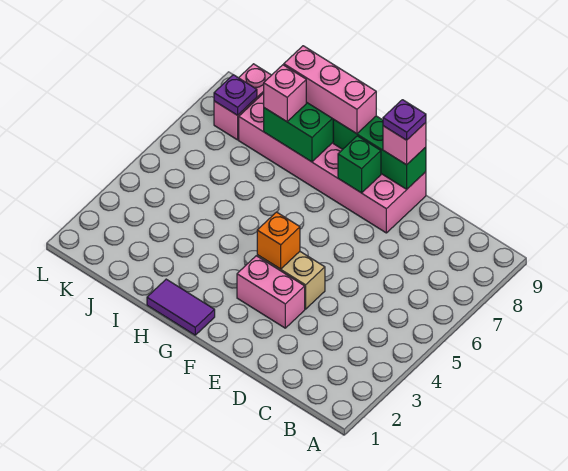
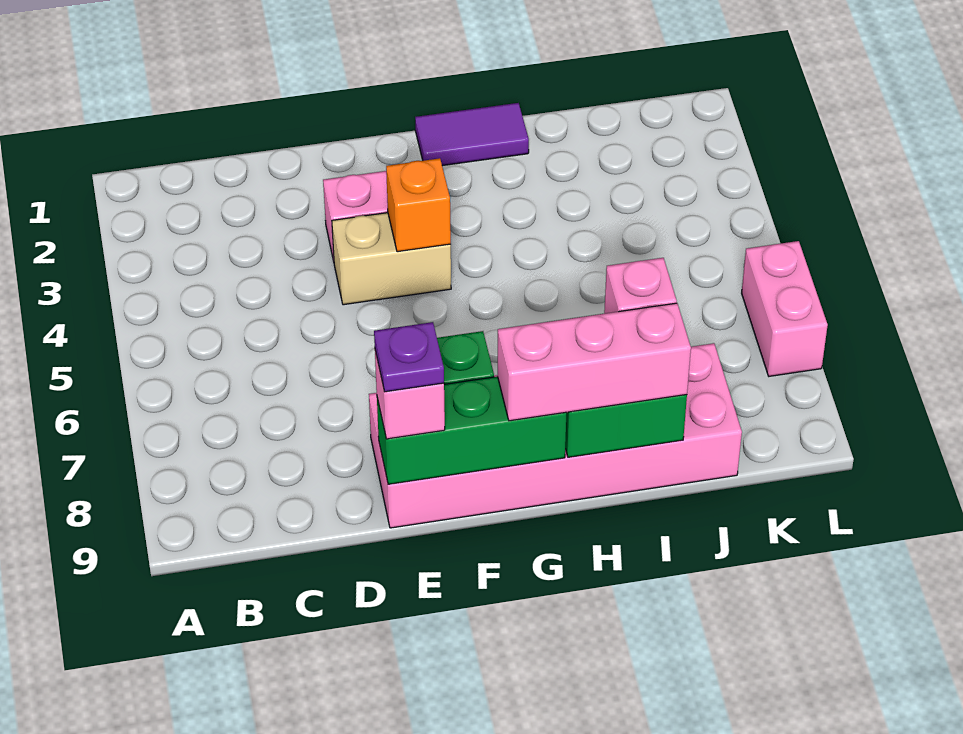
pink 1x2 brick [214,64,271,140] -> pink 1x2 brick moved to [742,241,828,376]
purple 1x1 plate [214,75,257,115] -> none

